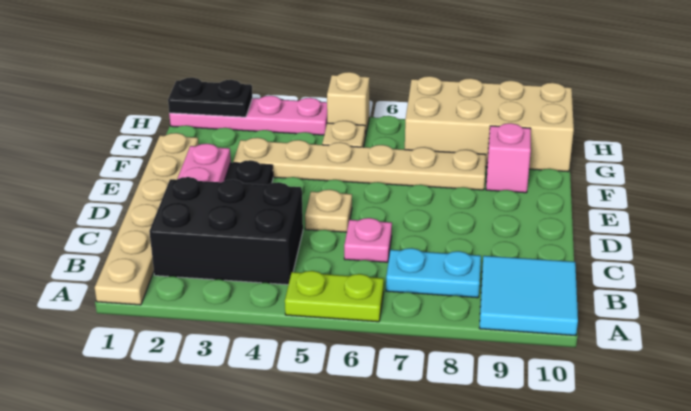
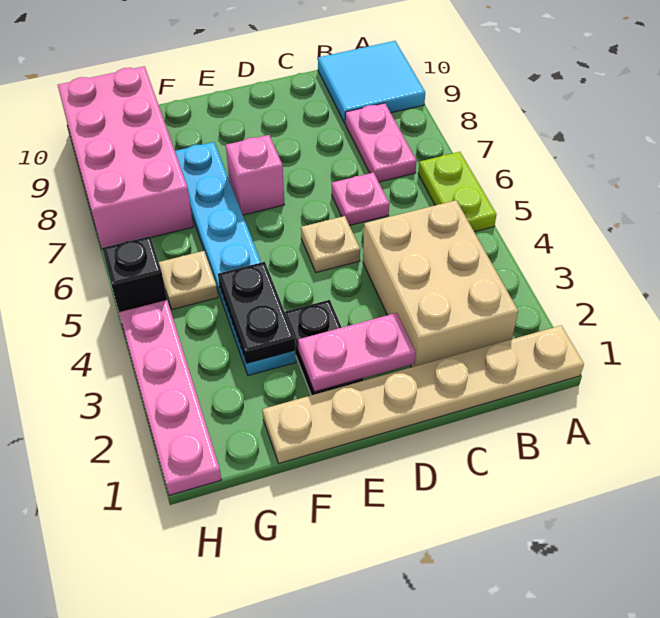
black 2x3 brick [149,177,303,285] -> tan 2x3 brick [363,200,518,367]
cyan 1x2 plate [386,248,481,298] -> pink 1x2 plate [345,103,416,182]
tan 1x6 plate [233,138,486,190] -> cyan 1x6 plate [175,142,296,375]
pink 1x1 brick [486,123,531,193] -> pink 1x1 brick moved to [226,135,284,215]
tan 2x4 brick [405,76,574,172] -> pink 2x4 brick [58,66,193,249]
black 1x2 plate [168,78,252,117] -> black 1x2 plate moved to [218,262,295,363]
tan 1x1 brick [327,72,370,137] -> black 1x1 brick [102,236,167,315]

